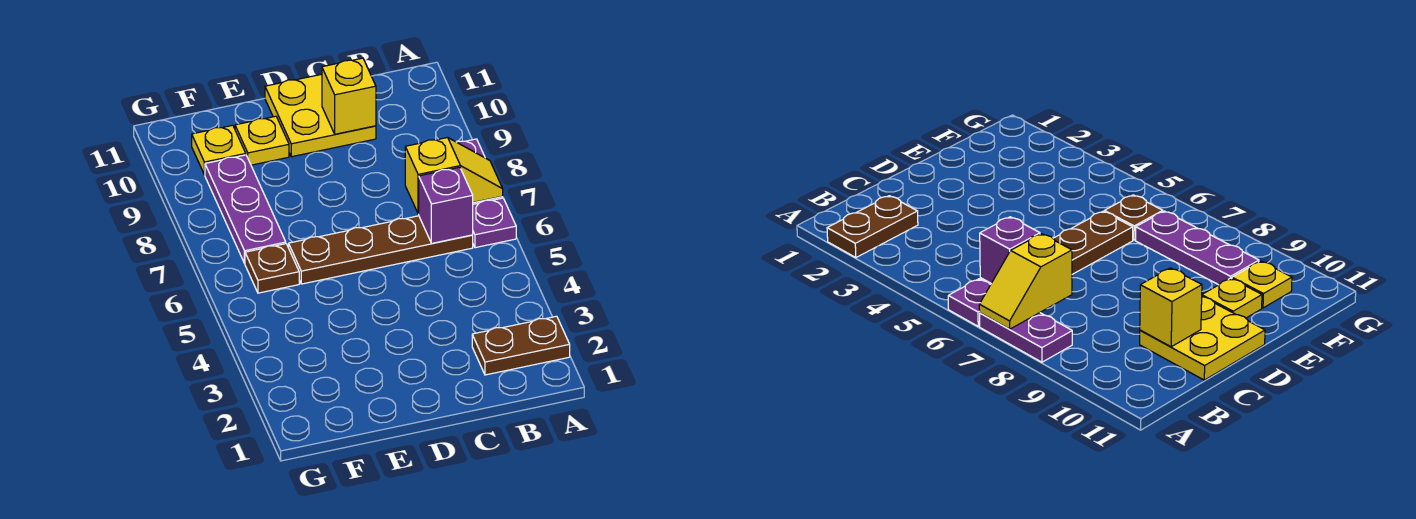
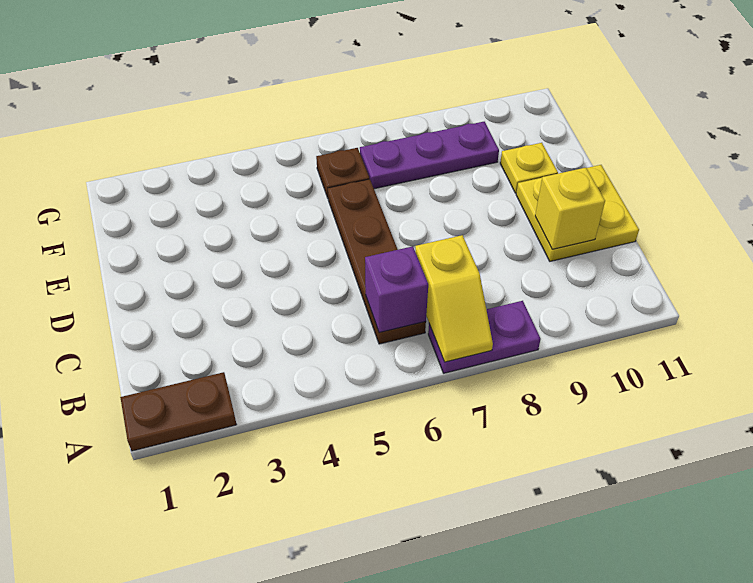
brown 1x2 plate [472,316,570,375] -> brown 1x2 plate turned to [120,372,237,451]
purple 1x1 plate [473,198,516,248] -> none
yellow 1x1 plate [192,125,246,175] -> none

